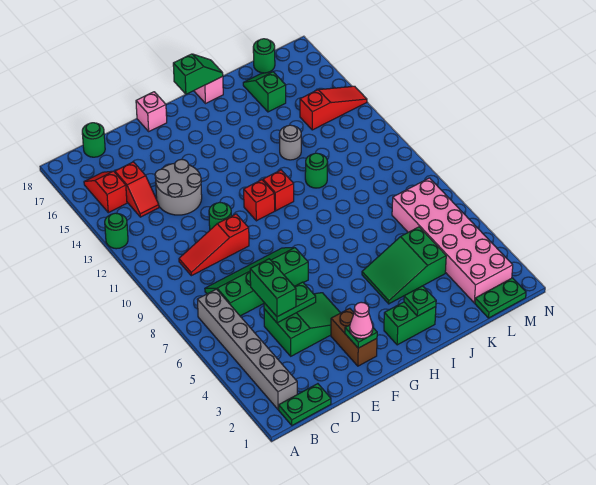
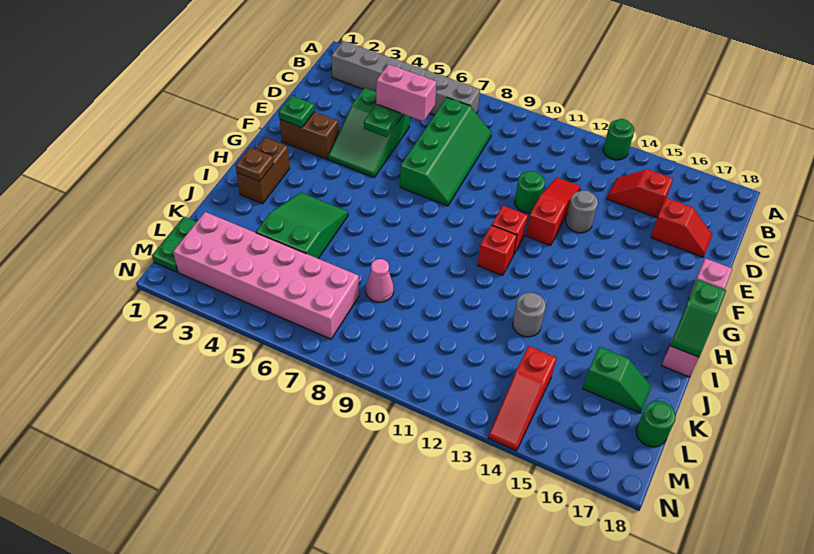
green 1x2 plate [279,384,331,425] -> none
red 1x2 slope [84,171,127,213] -> red 1x2 slope moved to [651,198,712,257]
red 1x3 slope [179,214,249,276] -> red 1x3 slope moved to [526,177,580,246]
green 1x1 round brick [82,123,105,157] -> none
green 1x2 brick [250,259,296,317] -> pink 1x2 brick [376,64,436,121]
grey 2x2 round brick [155,159,202,215] -> grey 1x1 round brick [566,190,598,233]
pink 1x1 cone [350,302,373,339] -> pink 1x1 cone moved to [366,259,394,302]
green 1x2 brick [384,302,436,345] -> brown 1x2 brick [237,138,290,204]
green 1x1 plate [404,286,436,316] -> brown 1x1 plate [236,148,274,181]
green 1x1 round brick [305,153,328,188] -> none

